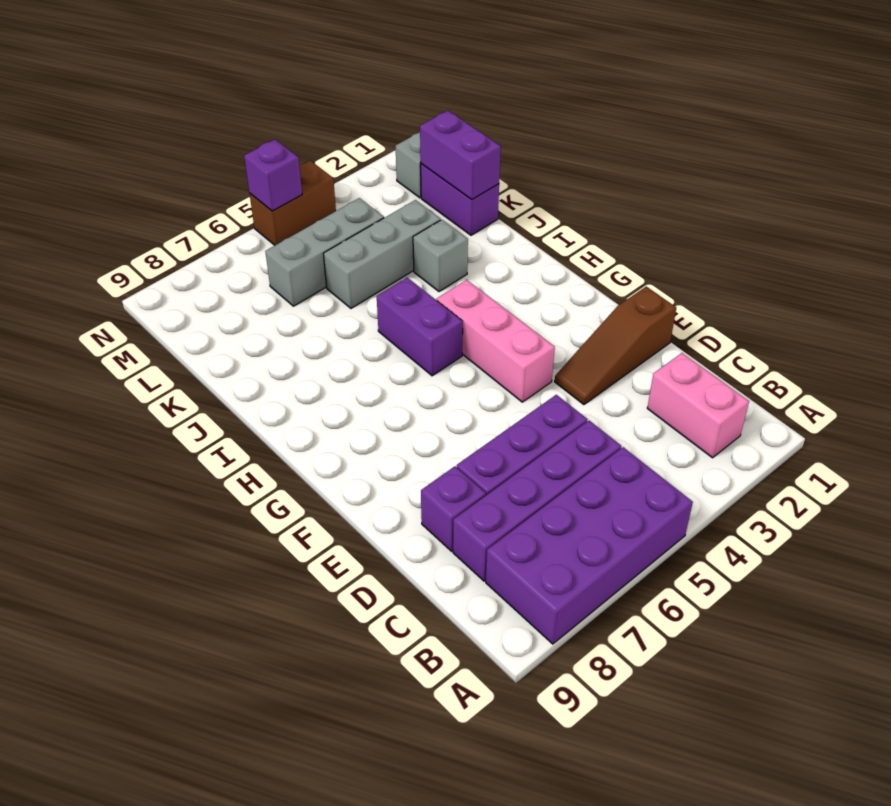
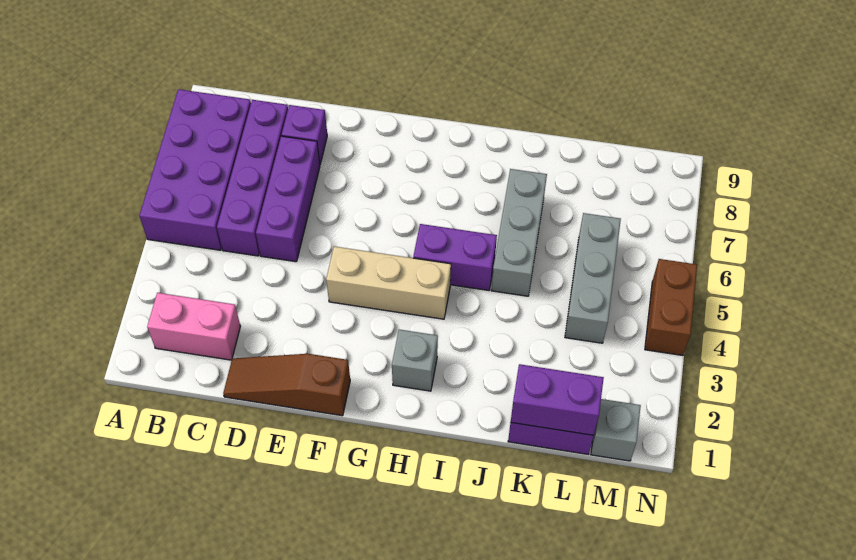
brown 1x3 slope [555,287,676,405] -> brown 1x3 slope turned to [223,354,350,416]
pink 1x3 brick [437,280,555,402] -> tan 1x3 brick [326,246,451,319]
grey 1x1 brick [413,220,468,292] -> grey 1x1 brick moved to [392,330,438,391]
grey 1x3 brick [323,200,441,308] -> grey 1x3 brick moved to [491,169,547,296]
purple 1x1 brick [244,139,302,211] -> none

